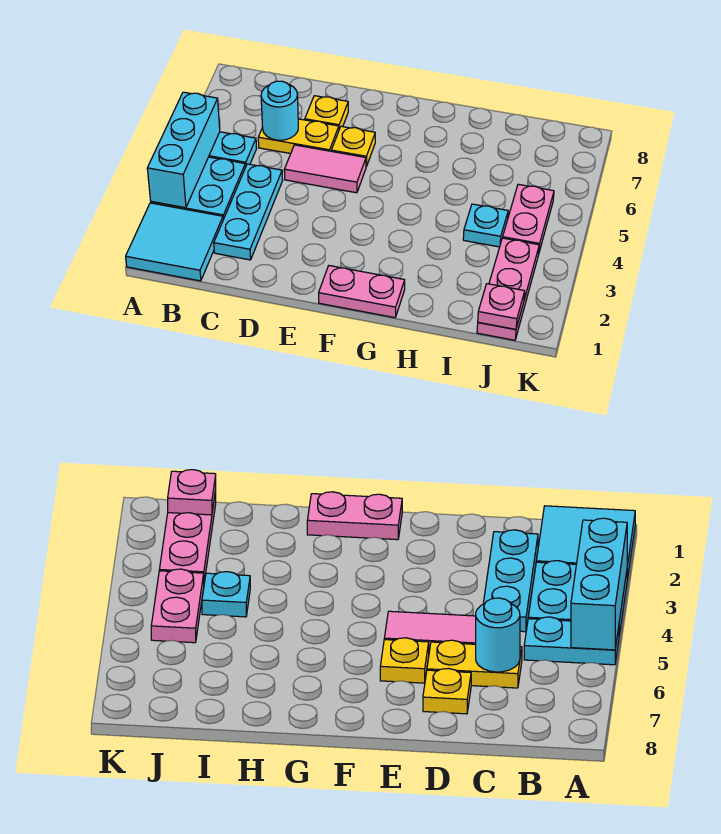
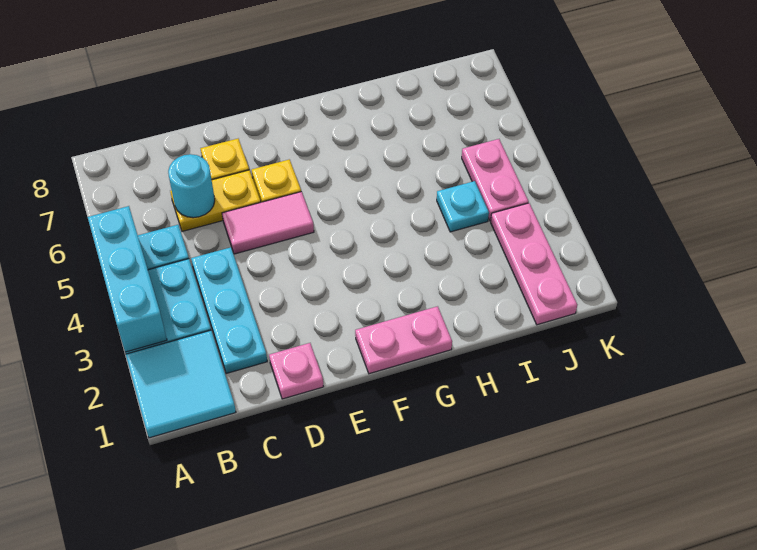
pink 1x1 plate [478,284,525,329] -> pink 1x1 plate moved to [269,343,324,399]

